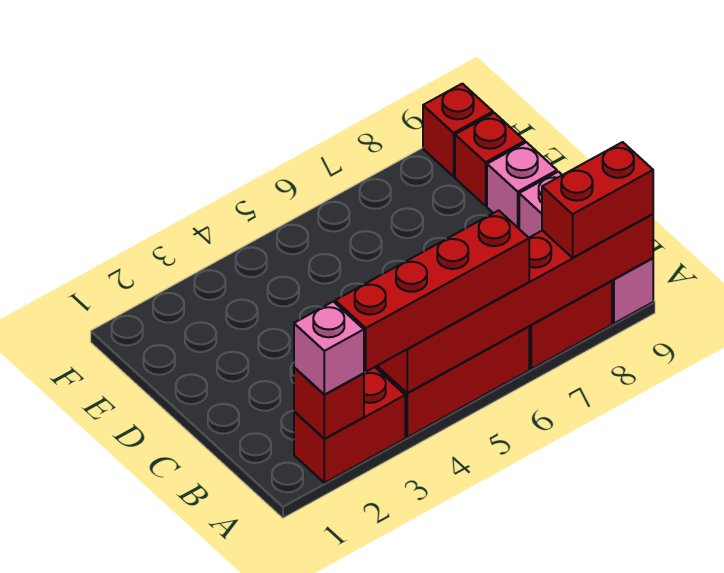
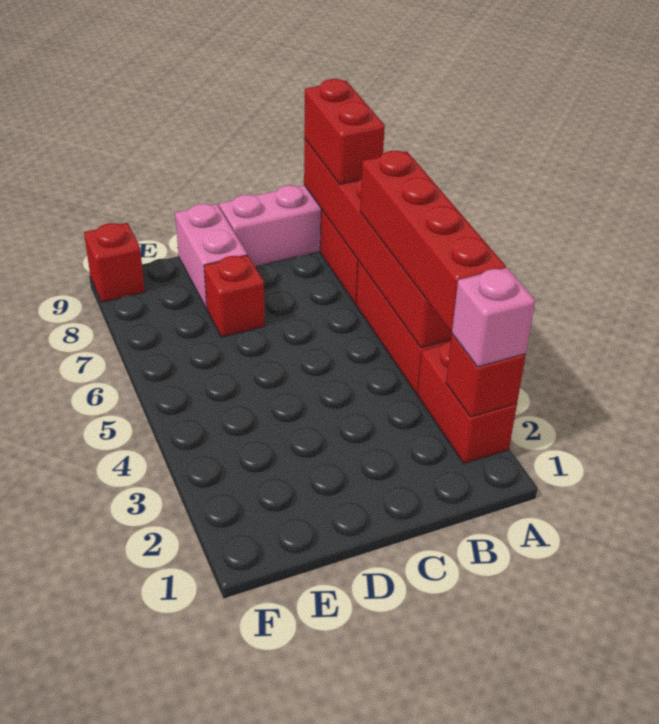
pink 1x1 brick [487,142,557,228] -> pink 1x2 brick [175,204,247,309]
red 1x1 brick [455,113,525,206] -> red 1x1 brick moved to [204,255,265,337]

